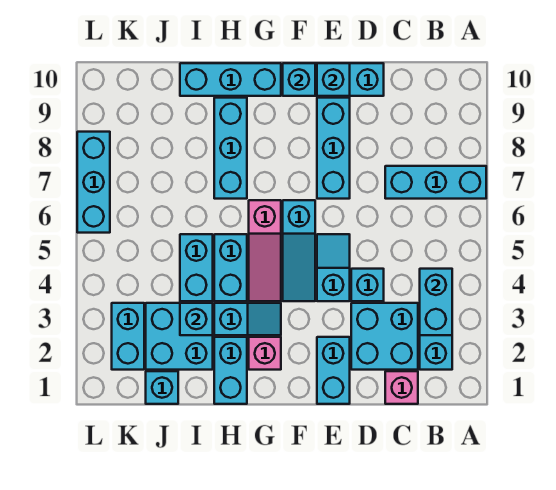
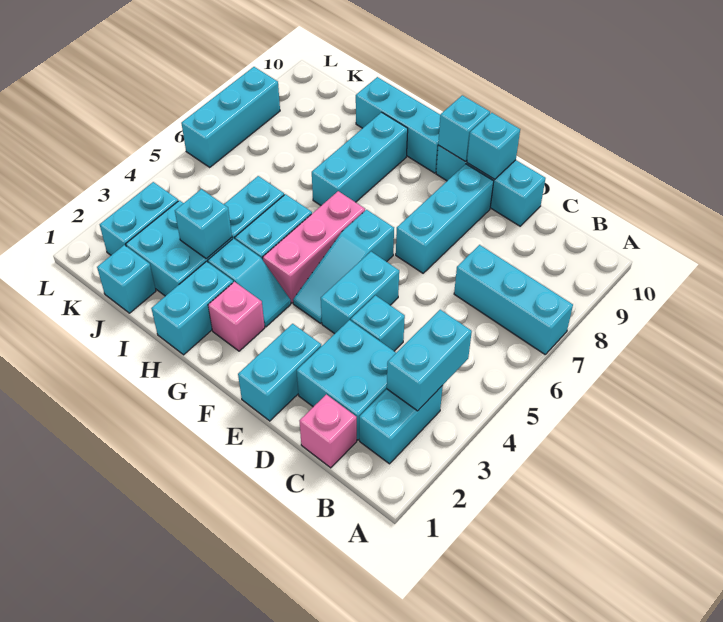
cyan 1x2 slope [317,234,350,301] -> cyan 1x2 brick [321,252,399,334]
pink 1x3 slope [249,200,281,301] -> pink 1x3 brick [263,191,365,303]

